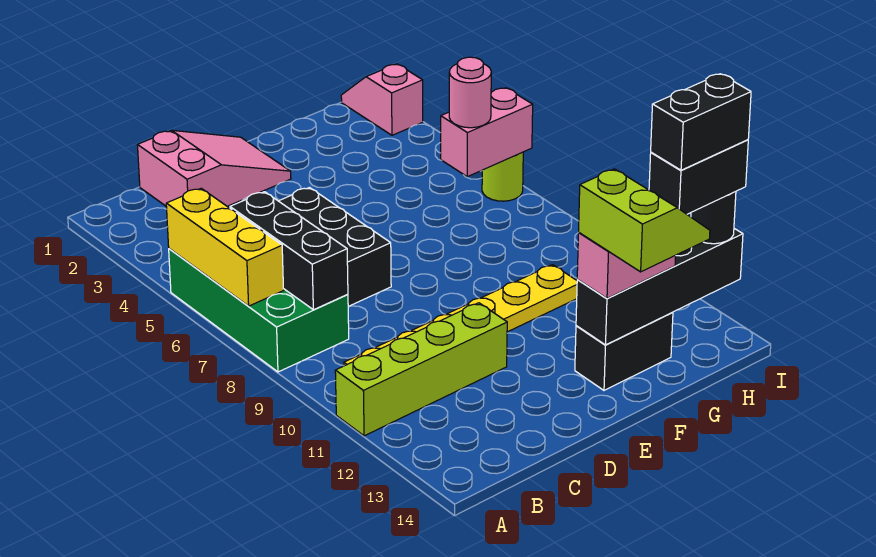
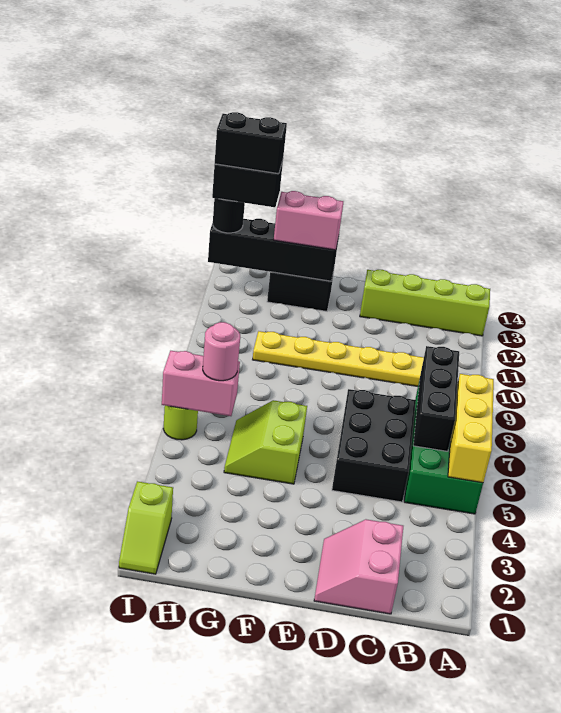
lime 1x4 brick [335,303,507,436] -> lime 1x4 brick moved to [360,270,490,336]
pink 2x3 slope [138,130,291,206] -> pink 2x2 slope [314,519,403,614]
lime 2x2 slope [579,169,710,272] -> lime 2x2 slope moved to [224,400,307,484]
pink 1x2 slope [341,64,423,135] -> lime 1x2 slope [119,481,173,574]

